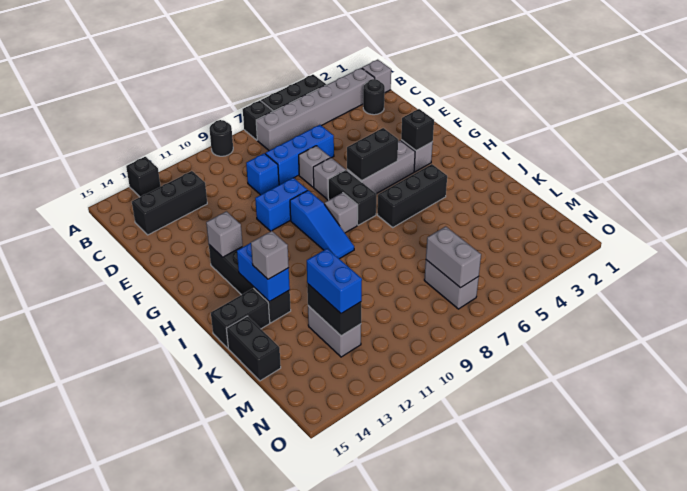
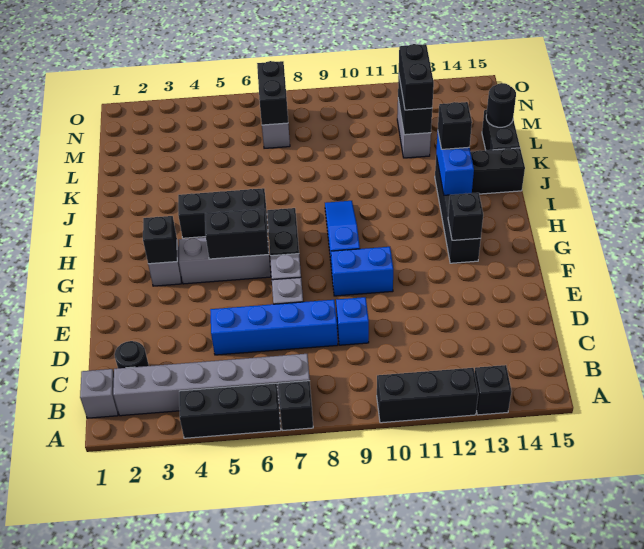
black 1x1 round brick [210,120,233,156] -> black 1x1 round brick moved to [486,83,516,127]
black 1x3 brick [132,171,207,235] -> black 1x3 brick moved to [377,368,478,423]
blue 1x3 brick [265,125,334,185] -> blue 1x4 brick [210,300,338,355]
grey 1x1 brick [206,211,243,257] -> black 1x1 brick [448,193,483,240]
grey 1x1 brick [325,193,358,233] -> none
grey 1x1 brick [251,231,289,279] -> black 1x1 brick [438,102,472,149]
blue 1x2 brick [307,249,362,314] -> black 1x2 brick [399,44,434,110]
grey 1x2 brick [426,226,481,288] -> black 1x2 brick [257,61,288,125]

